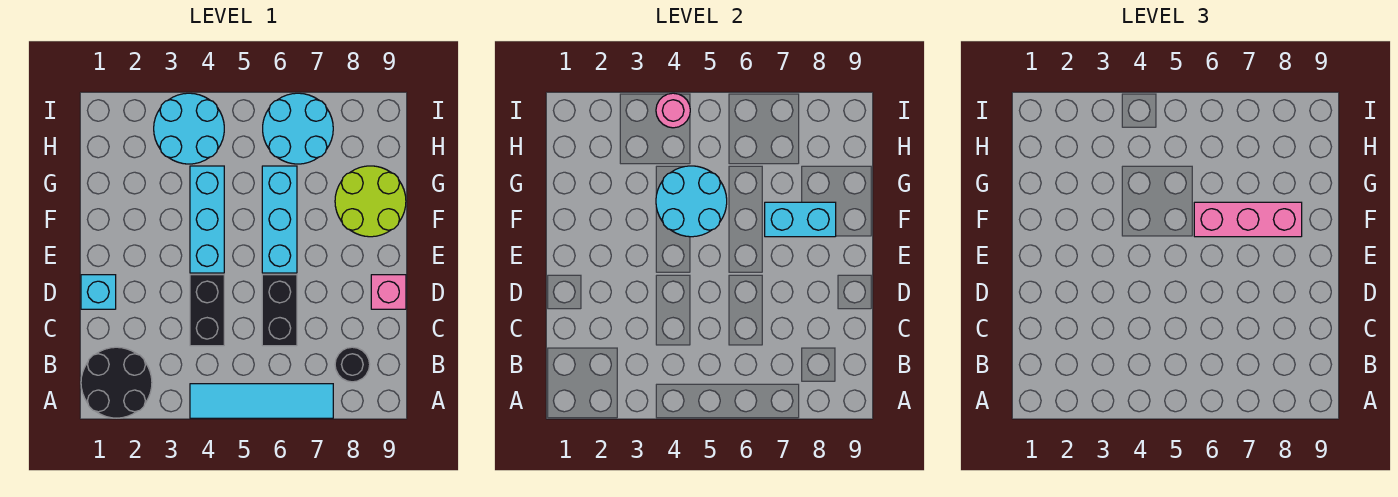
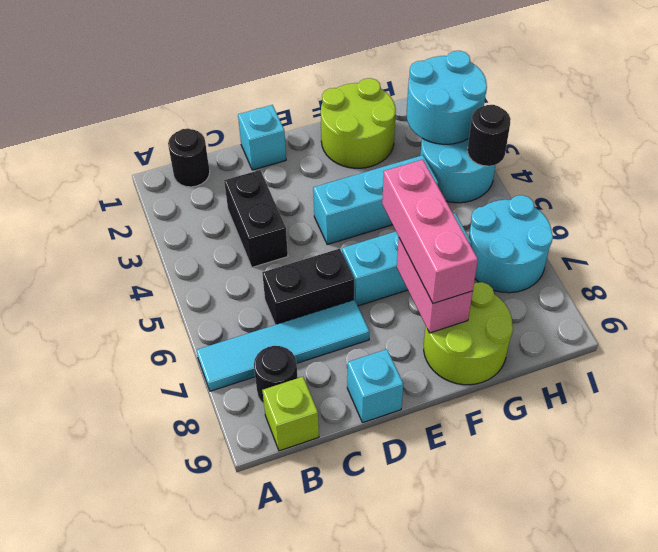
black 2x2 round brick [81,347,152,418] -> black 1x1 round brick [168,129,210,187]
cyan 1x4 tile [190,384,333,418] -> cyan 1x4 tile turned to [196,300,369,391]
none -> lime 1x1 brick [262,377,319,451]
black 1x2 brick [190,275,224,346] -> black 1x2 brick turned to [224,170,288,267]
pink 1x1 brick [371,275,406,309] -> cyan 1x1 brick [347,349,403,423]
none -> lime 2x2 round brick [321,78,396,168]
cyan 2x2 round brick [656,166,727,237] -> cyan 2x2 round brick moved to [407,51,487,144]
cyan 1x2 brick [765,202,836,237] -> pink 1x2 brick [397,238,473,333]
pink 1x1 round brick [656,93,690,128] -> black 1x1 round brick [467,105,511,166]

